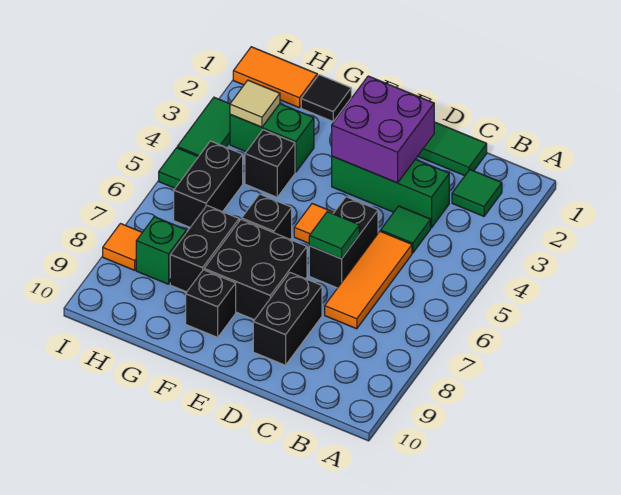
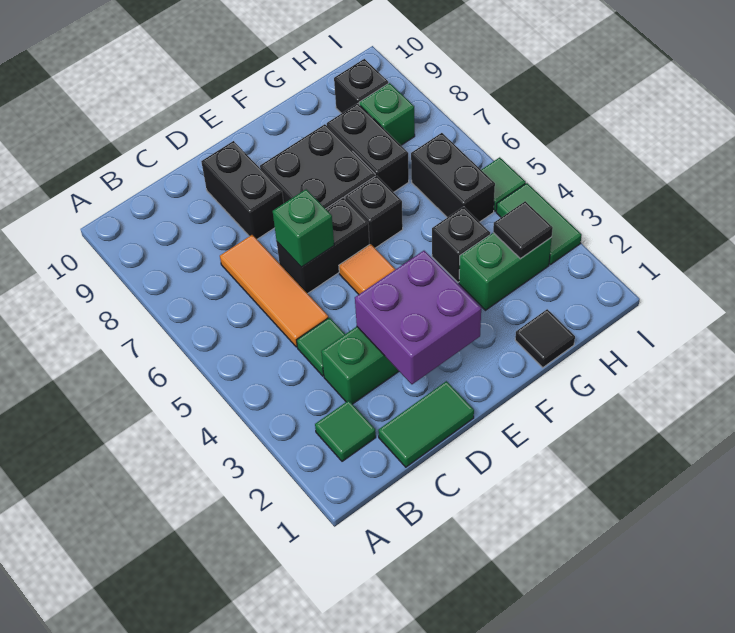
black 1x2 brick [309,197,378,288] -> black 1x2 brick turned to [277,198,370,294]
green 1x1 tile [309,212,359,259] -> green 1x1 brick [273,189,334,267]
black 1x1 brick [186,270,236,337] -> black 1x1 brick moved to [334,59,389,113]
orange 1x2 tile [233,47,317,108] -> none
tan 1x1 tile [230,80,280,127] -> black 1x1 tile [493,201,553,259]
orange 1x1 tile [103,224,142,270] -> none

